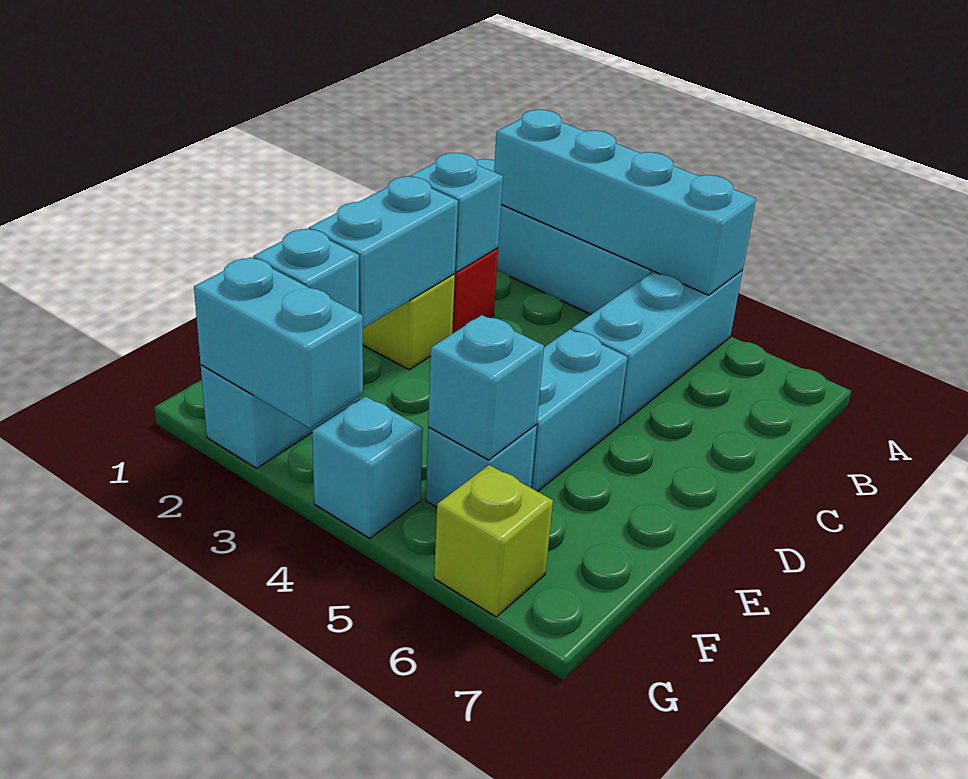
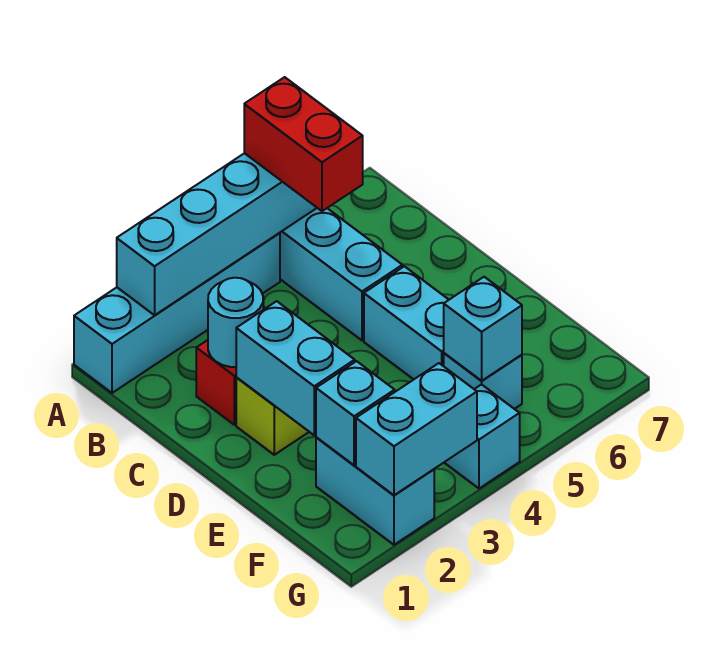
none -> red 1x2 brick [244,77,363,211]
cyan 1x1 brick [409,153,503,272] -> cyan 1x1 round brick [208,278,263,367]
lime 1x1 brick [434,465,553,617] -> none

